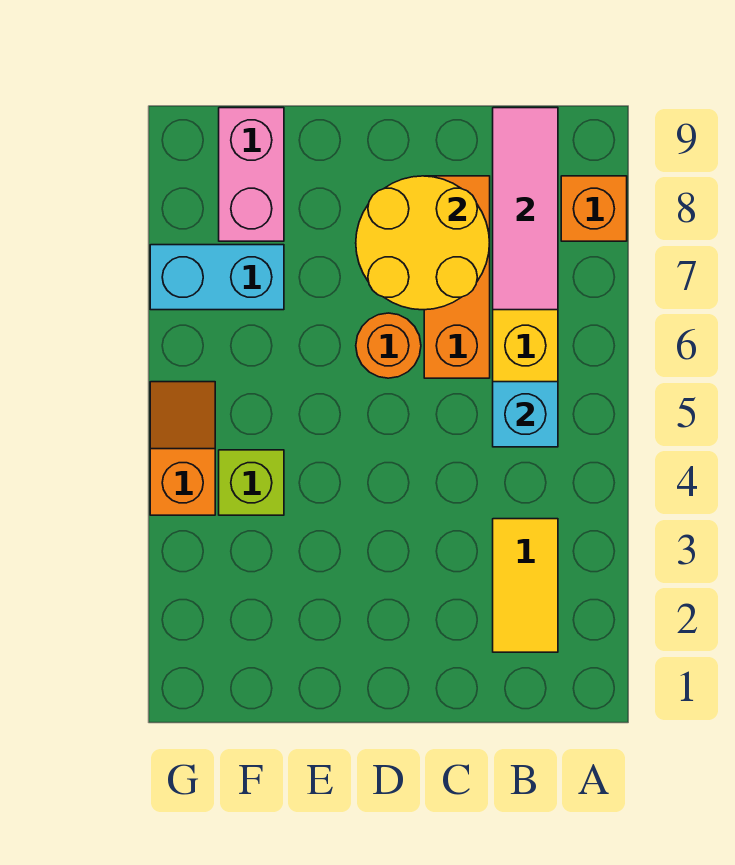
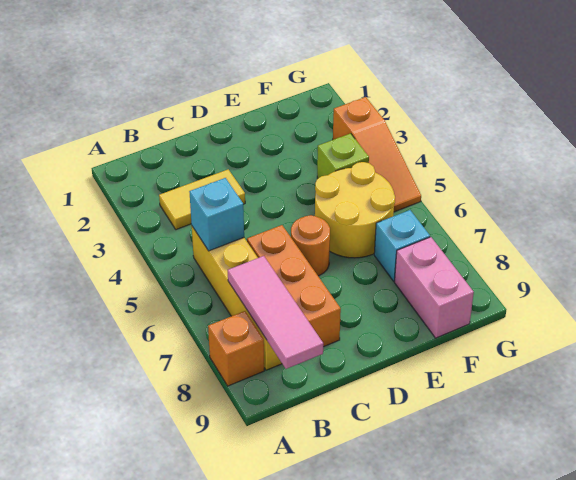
yellow 1x2 tile [493,519,558,652] -> yellow 1x2 tile turned to [159,169,245,230]
yellow 2x2 round brick [356,176,490,310] -> yellow 2x2 round brick moved to [315,162,395,258]
cyan 1x2 brick [150,245,284,310] -> cyan 1x1 brick [374,210,430,281]
orange 1x2 slope [150,382,215,515] -> orange 1x3 slope [333,97,421,212]

